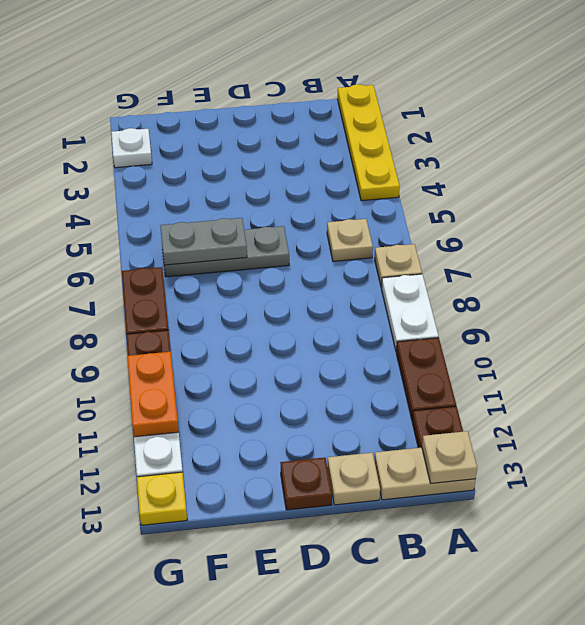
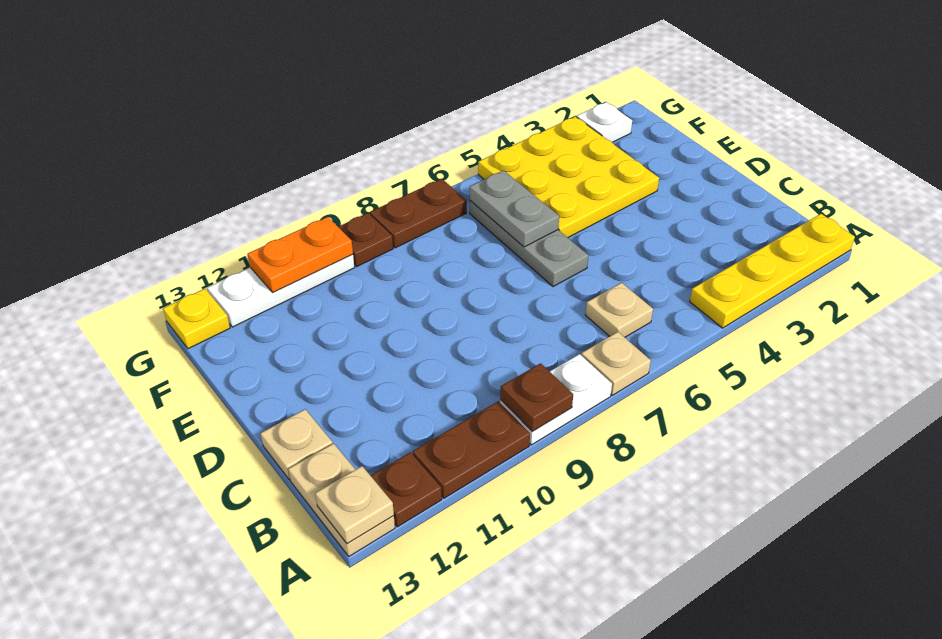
brown 1x1 plate [280,458,332,510] -> brown 1x1 plate moved to [500,363,573,432]
none -> yellow 3x3 plate [478,116,659,238]

